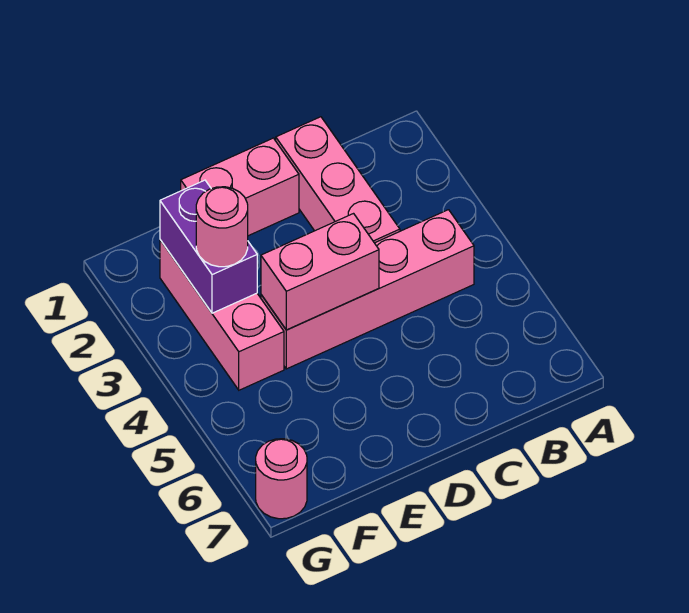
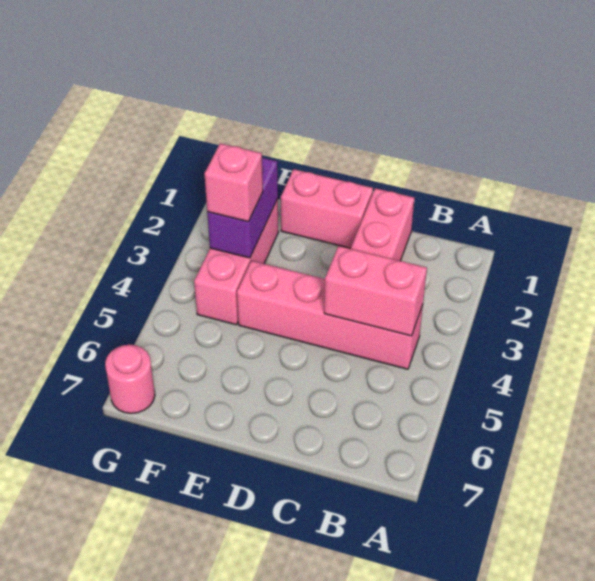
pink 1x2 brick [261,214,379,330] -> pink 1x2 brick moved to [324,246,427,336]
pink 1x1 round brick [196,187,248,267] -> pink 1x1 brick [204,143,263,221]

